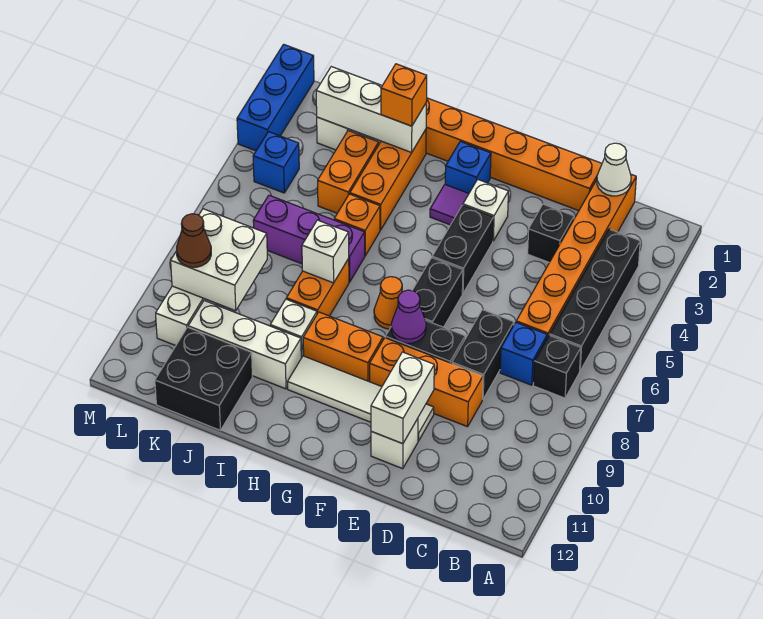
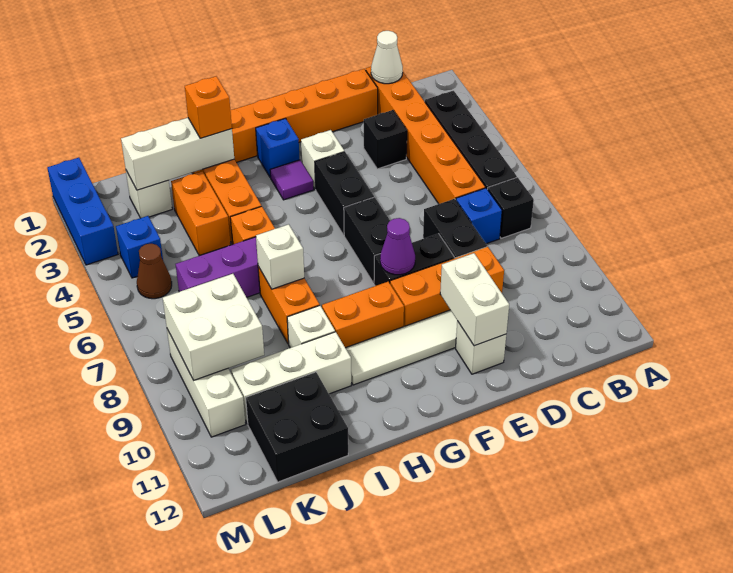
orange 1x1 cone [374,277,402,329] -> none
brown 1x1 cone [177,214,211,267] -> brown 1x1 cone moved to [137,244,172,299]

